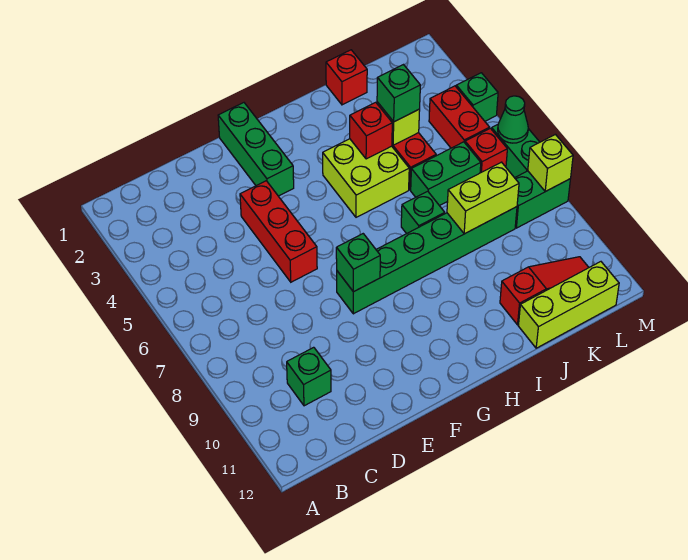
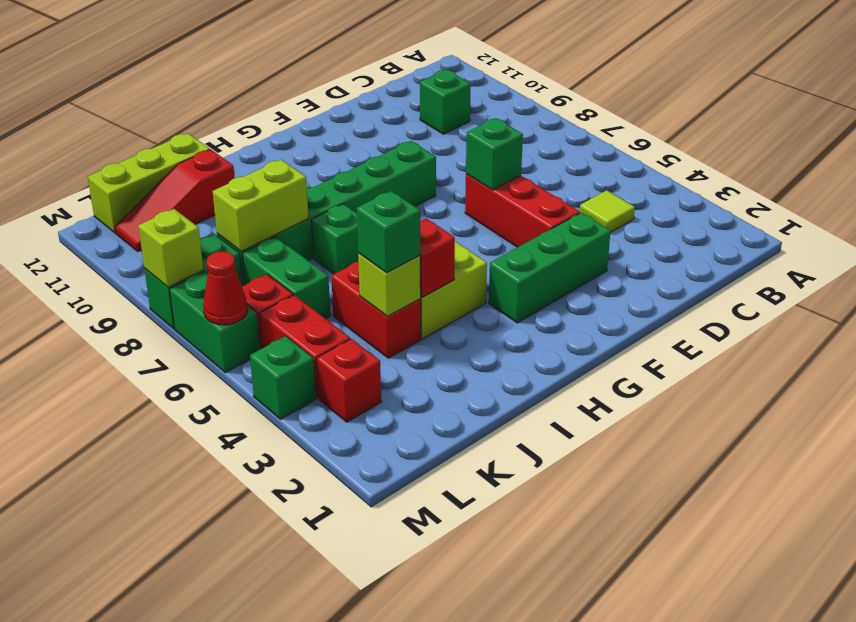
none -> lime 1x1 tile [580,190,635,233]
green 1x3 brick [218,103,294,196] -> green 1x3 brick turned to [489,213,610,323]
green 1x1 brick [336,234,380,292] -> green 1x1 brick moved to [466,118,523,190]
red 1x1 brick [326,50,367,105] -> red 1x1 brick moved to [317,339,381,422]
green 1x2 brick [411,142,481,206] -> green 1x2 brick turned to [242,237,330,319]
green 1x1 cone [498,96,528,143] -> red 1x1 cone [203,252,248,325]

